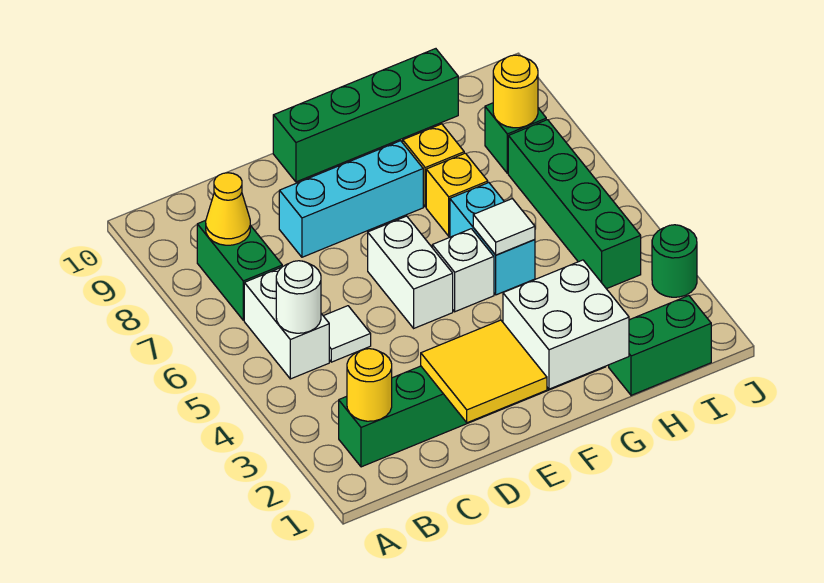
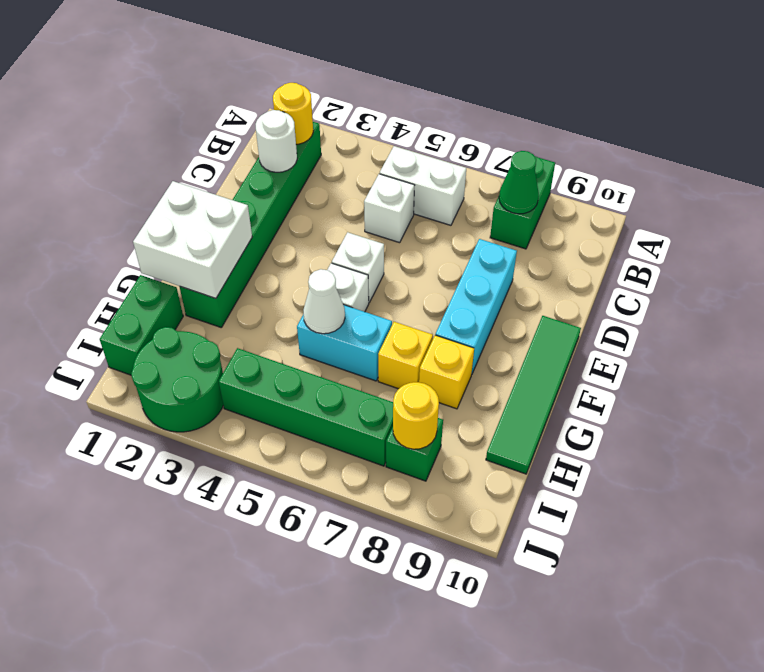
white 1x1 round brick [276,261,321,333] -> white 1x1 round brick moved to [256,110,297,172]
green 1x2 brick [197,221,282,320] -> green 1x2 brick turned to [490,156,555,249]
yellow 1x1 cone [206,173,250,245] -> green 1x1 cone [499,151,539,214]
white 1x1 tile [324,306,371,362] -> white 1x1 brick [364,174,415,243]
yellow 2x2 tile [421,320,547,423] -> none
white 1x2 brick [368,216,453,328] -> white 1x1 brick [332,232,384,302]
green 1x4 brick [273,49,458,182] -> green 1x4 tile [486,316,581,474]
white 1x1 tile [473,199,535,255] -> white 1x1 cone [303,269,345,334]
green 1x1 round brick [652,225,697,297] -> green 2x2 round brick [131,327,223,432]

